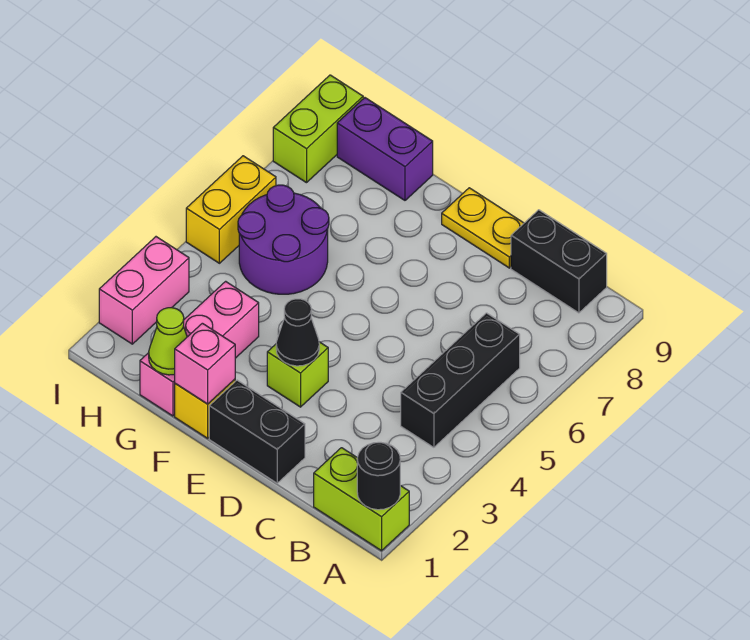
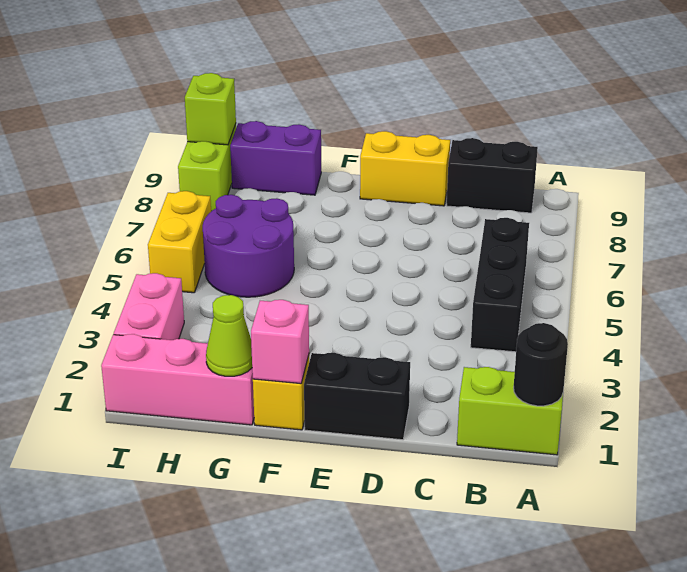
yellow 1x2 plate [442,188,524,268] -> yellow 1x2 brick [360,131,450,206]
lime 1x1 brick [267,342,328,407] -> lime 1x1 brick moved to [185,73,236,145]
black 1x1 cone [276,299,319,366] -> none
pink 1x3 brick [140,281,259,416] -> pink 1x3 brick turned to [101,334,254,425]

